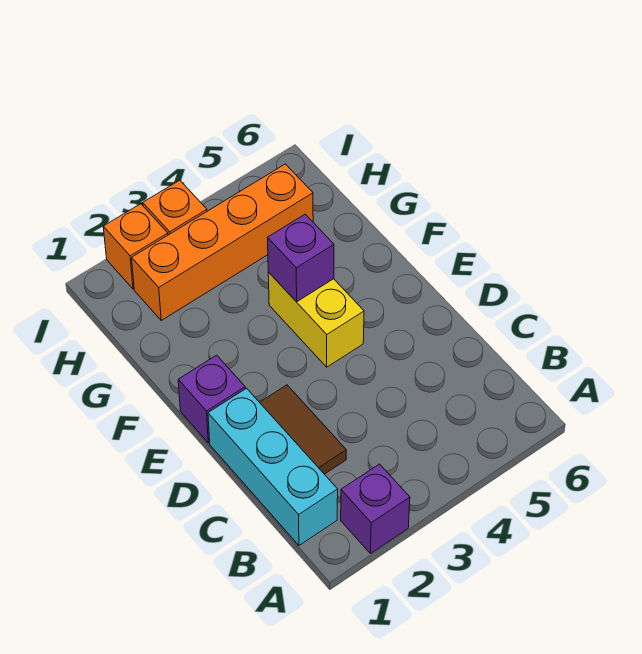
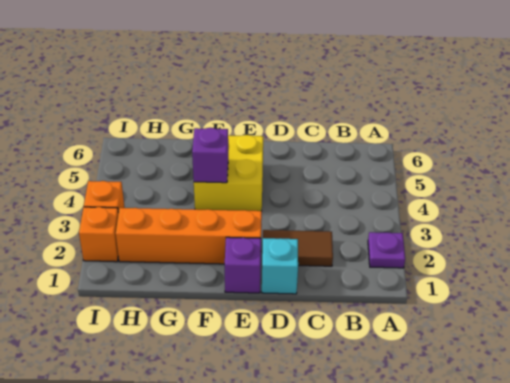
purple 1x1 brick [341,464,410,554] -> purple 1x1 plate [368,232,405,268]
cyan 1x3 brick [208,388,338,545] -> cyan 1x1 brick [262,238,298,294]
yellow 1x2 brick [268,272,364,367] -> yellow 2x2 brick [194,135,263,211]
orange 1x4 brick [132,164,313,320] -> orange 1x4 brick turned to [116,208,262,264]

